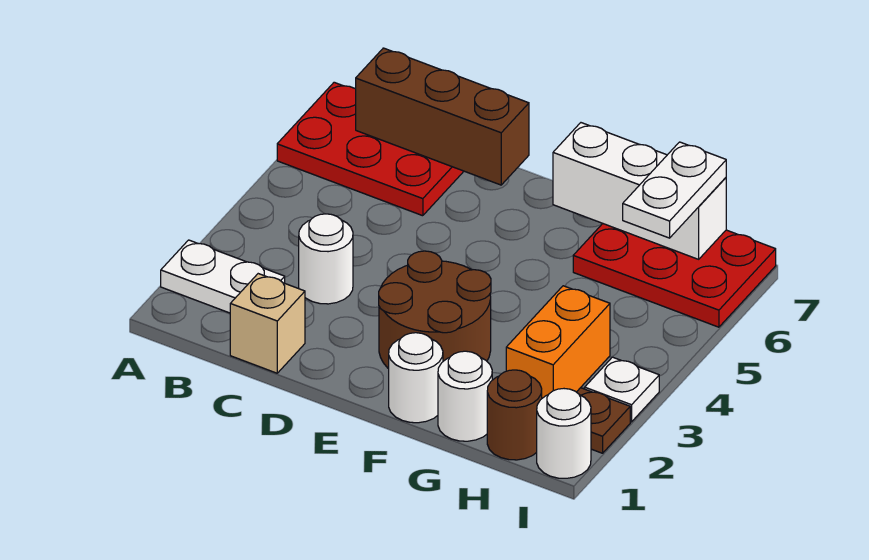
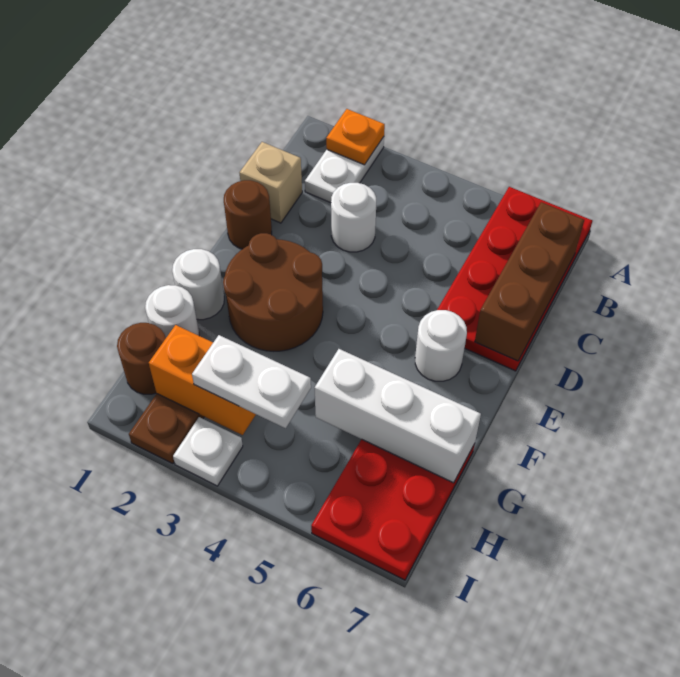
none -> orange 1x1 plate [326,109,385,165]
red 2x3 plate [277,82,464,216] -> red 2x4 plate [437,187,592,371]
none -> brown 1x1 round brick [224,180,272,249]
white 1x3 brick [553,123,726,259] -> white 1x3 brick turned to [315,349,481,483]
white 1x2 plate [623,142,726,238] -> white 1x2 plate moved to [192,335,311,428]
white 1x1 round brick [537,389,591,478] -> white 1x1 round brick moved to [415,310,467,381]

